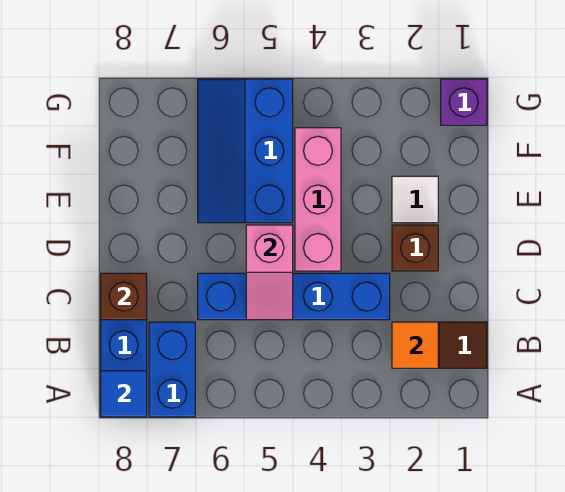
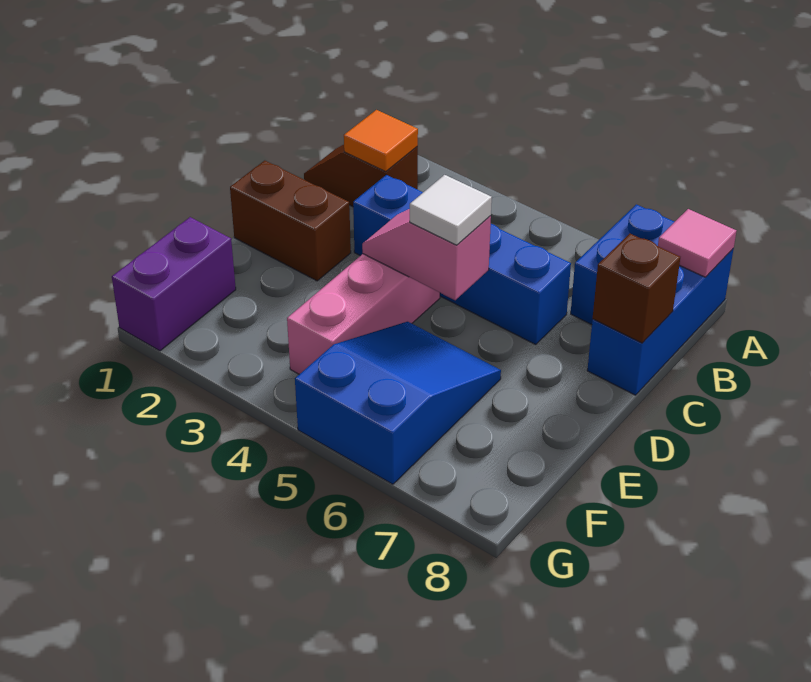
blue 1x1 tile [101,371,147,417] -> pink 1x1 tile [658,209,736,277]
pink 1x2 slope [246,225,293,320] -> pink 1x2 slope turned to [362,209,491,300]
brown 1x1 brick [392,225,438,271] -> brown 1x2 brick [230,161,351,281]
white 1x1 tile [392,176,438,223] -> white 1x1 tile moved to [410,175,492,245]
blue 2x3 slope [198,79,293,223] -> blue 2x3 slope turned to [295,322,501,484]
purple 1x1 brick [441,79,487,125] -> purple 1x2 brick [112,217,236,351]

